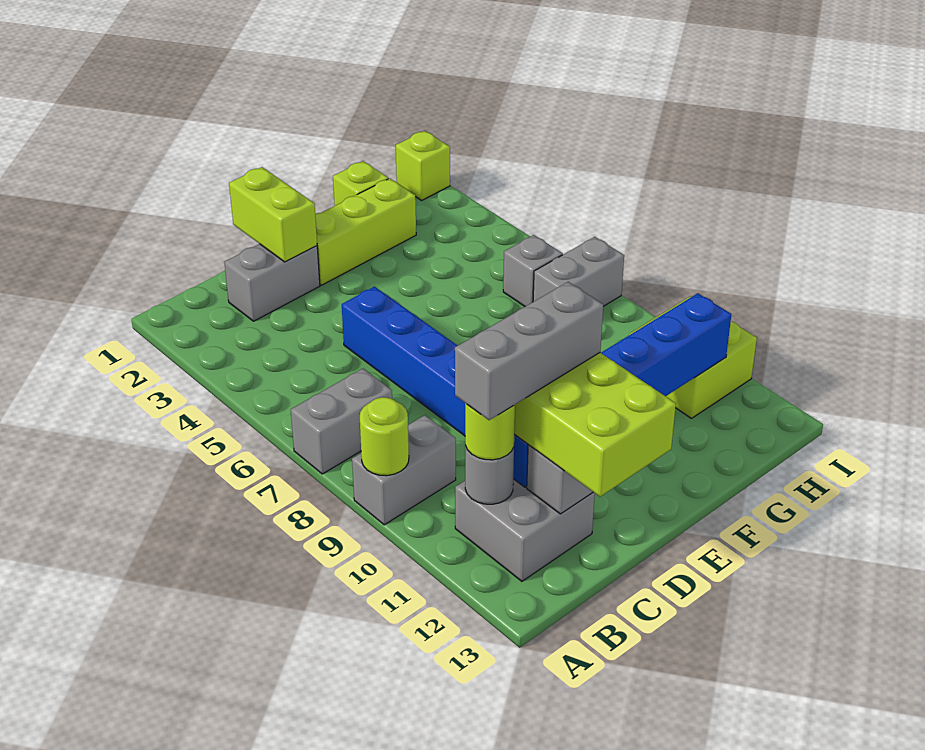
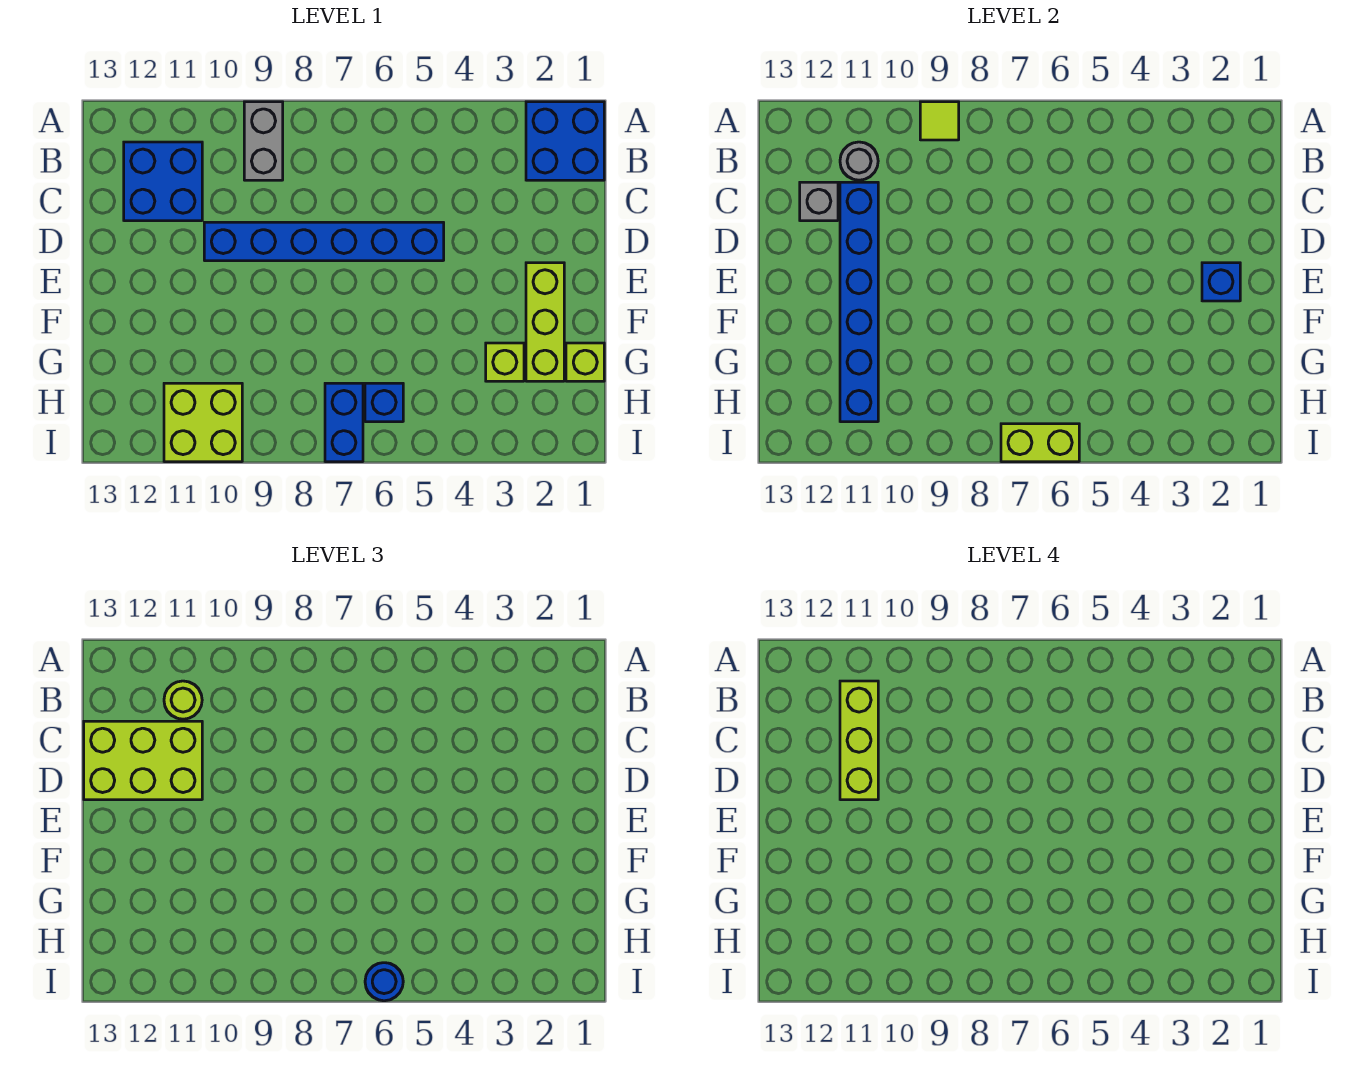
none -> blue 2x2 brick [526,102,604,180]
grey 1x2 brick [291,369,392,474] -> none
lime 1x1 round brick [360,397,409,476] -> lime 1x1 tile [920,102,959,140]
grey 2x2 brick [455,479,595,581] -> blue 2x2 brick [124,142,202,221]
grey 1x3 brick [455,282,603,420] -> lime 1x3 brick [840,681,878,800]
grey 1x2 brick [224,244,320,321] -> none
lime 1x2 brick [229,167,317,262] -> lime 1x2 brick moved to [1001,424,1079,462]
none -> blue 1x1 brick [1202,263,1240,301]
grey 1x1 brick [503,235,563,306] -> blue 1x1 brick [365,383,403,422]
grey 1x2 brick [533,237,624,306] -> blue 1x2 brick [325,383,363,462]
lime 1x1 brick [396,131,450,200] -> lime 1x1 brick moved to [486,343,524,381]
none -> blue 1x1 round brick [365,963,403,1001]

